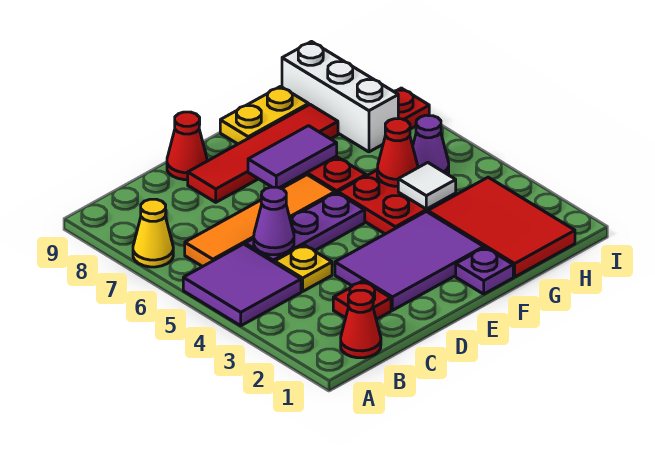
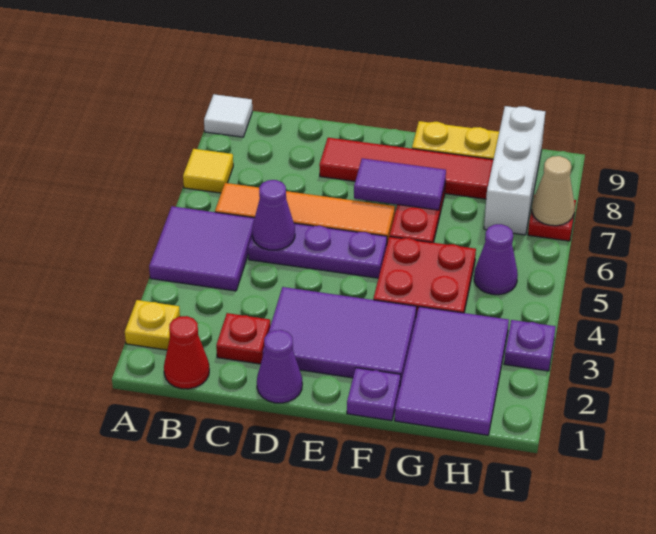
yellow 1x1 cone [133,199,173,267] -> yellow 1x1 tile [183,149,233,193]
yellow 1x1 plate [275,245,332,291] -> yellow 1x1 plate moved to [125,300,180,350]
none -> purple 1x1 cone [257,330,302,403]
red 1x1 cone [167,112,207,180] -> none
red 2x3 tile [428,177,575,277] -> purple 2x3 tile [395,307,509,435]
white 1x1 tile [398,163,456,209] -> white 1x1 tile moved to [204,94,252,137]
red 1x1 cone [377,119,418,186] -> none
none -> purple 1x1 plate [504,320,556,371]
none -> tan 1x1 cone [532,156,575,226]

